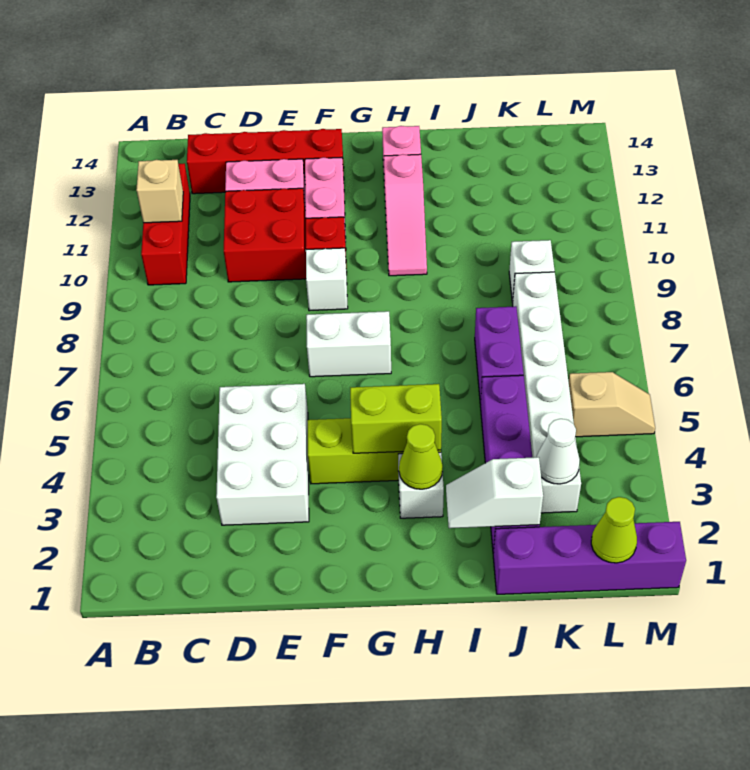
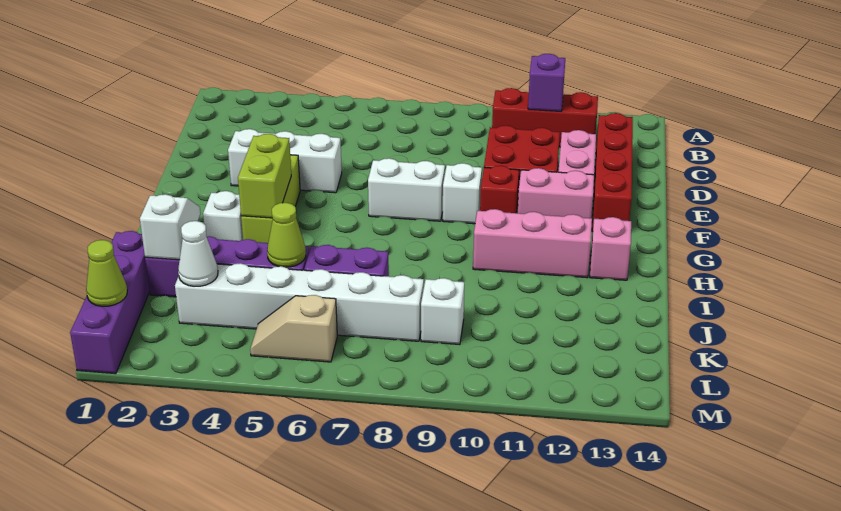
tan 1x1 brick [136,160,183,223] -> purple 1x1 brick [528,54,565,111]
white 2x3 brick [216,384,309,525] -> white 1x3 brick [228,129,342,193]
white 1x2 brick [306,311,391,377] -> white 1x2 brick turned to [368,158,445,221]
lime 1x1 cone [399,424,443,489] -> lime 1x1 cone moved to [267,203,306,267]
pink 1x3 slope [384,154,427,276] -> pink 1x3 brick [473,209,592,278]
tan 1x2 slope [569,372,655,437] -> tan 1x2 slope turned to [250,295,337,362]

